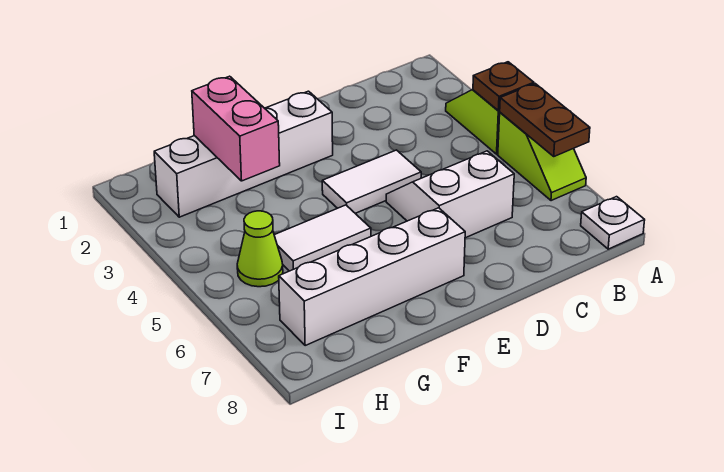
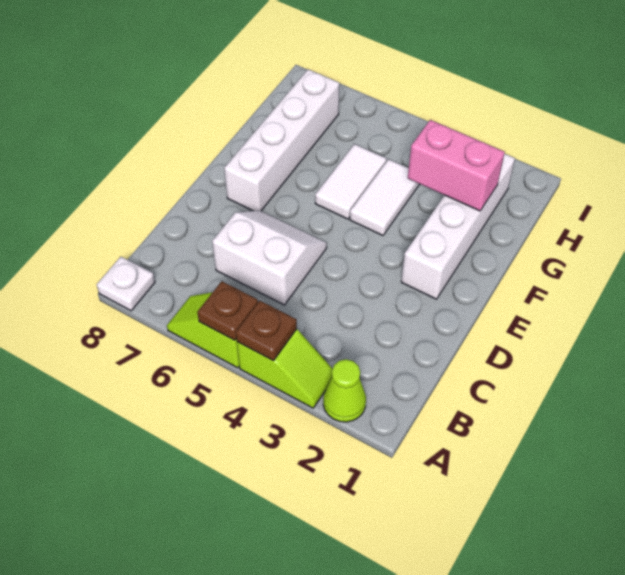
brown 1x2 plate [499,84,590,156] -> brown 1x1 plate [197,281,258,340]
white 2x2 slope [386,151,514,238] -> white 2x2 slope turned to [212,210,327,305]
white 1x2 tile [322,150,421,213] -> white 1x2 tile moved to [350,159,420,236]
lime 1x1 cone [237,211,283,287] -> lime 1x1 cone moved to [323,359,366,422]

